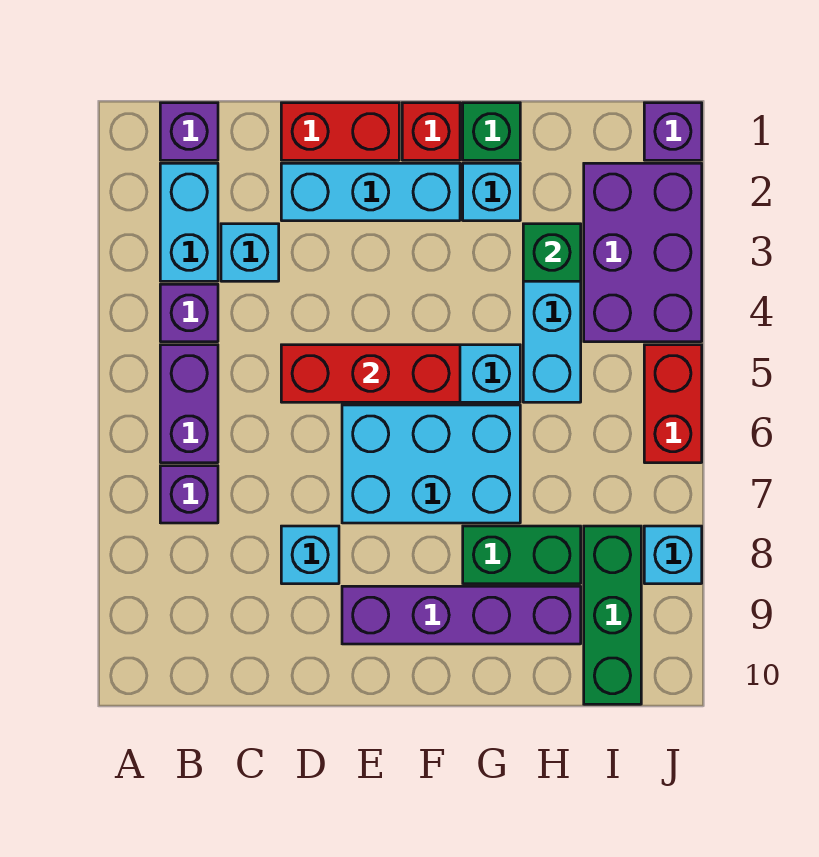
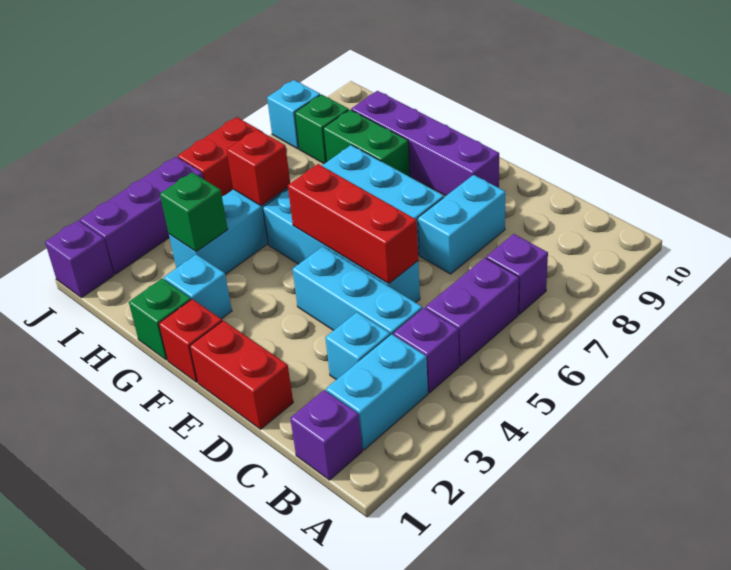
cyan 1x3 brick [281,163,460,221] -> cyan 1x3 brick moved to [292,246,422,335]
cyan 1x1 brick [281,526,339,584] -> cyan 1x2 brick [418,175,505,274]
none -> red 1x1 brick [227,129,290,206]
purple 2x3 brick [584,163,702,342] -> purple 1x3 brick [80,157,203,274]
green 1x3 brick [584,526,641,704] -> green 1x1 brick [295,95,349,164]

